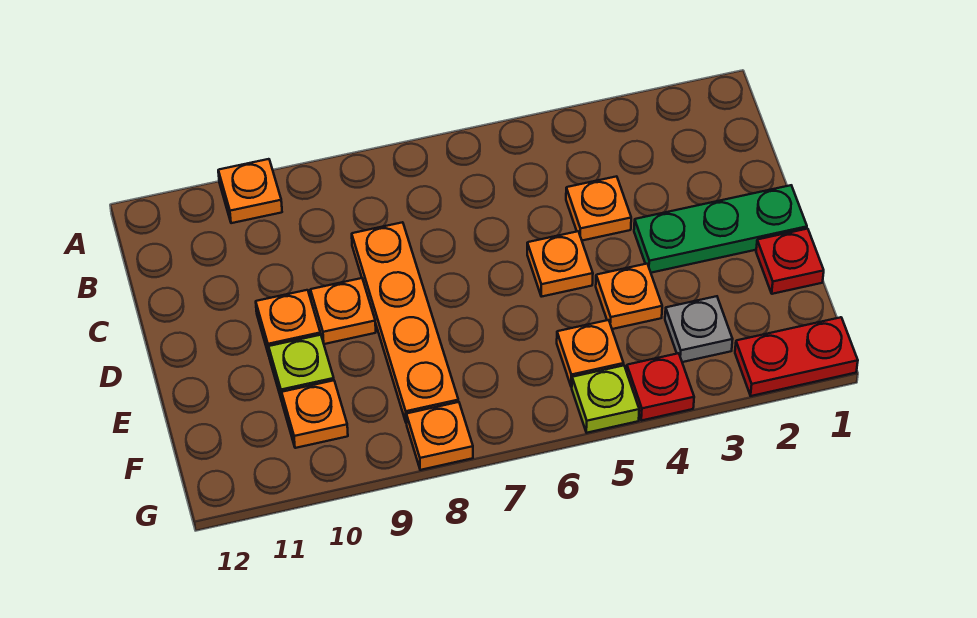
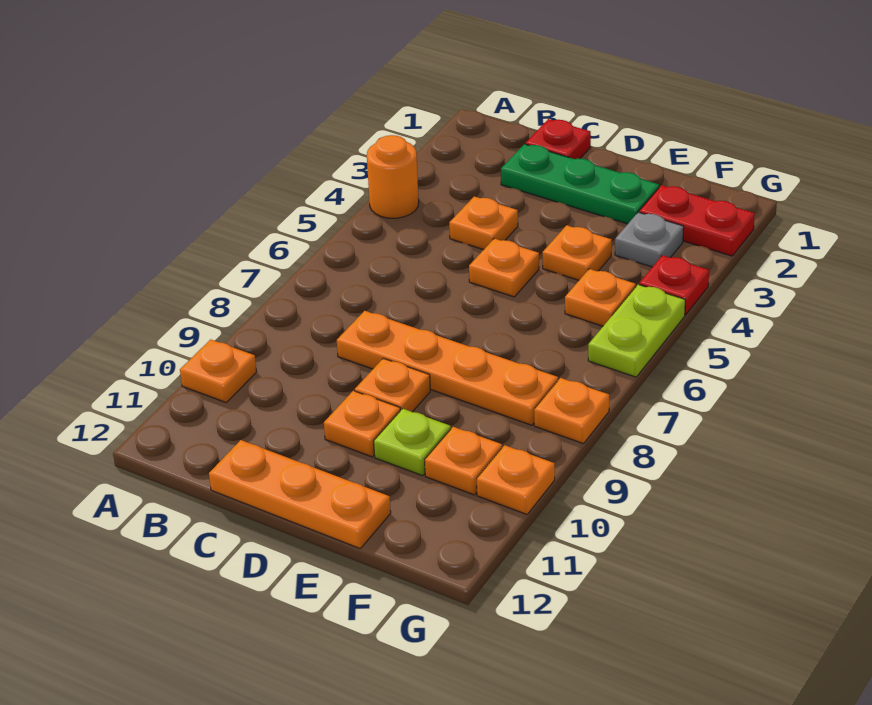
none -> orange 1x1 round brick [367,135,419,218]
none -> orange 1x3 plate [209,440,391,548]
green 1x3 plate [634,185,807,273] -> green 1x3 plate turned to [501,144,659,224]
red 1x1 plate [756,229,824,294] -> red 1x1 plate moved to [525,119,591,159]
red 1x2 plate [735,317,858,396] -> red 1x2 plate turned to [639,185,755,256]
lime 1x1 plate [572,365,639,433] -> lime 1x2 plate [588,285,685,377]
none -> orange 1x1 plate [477,445,555,514]

